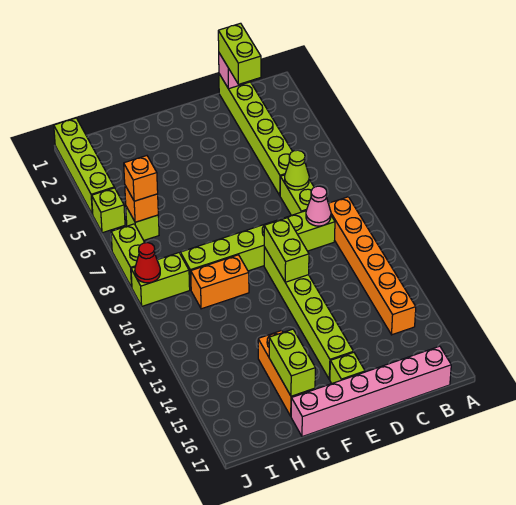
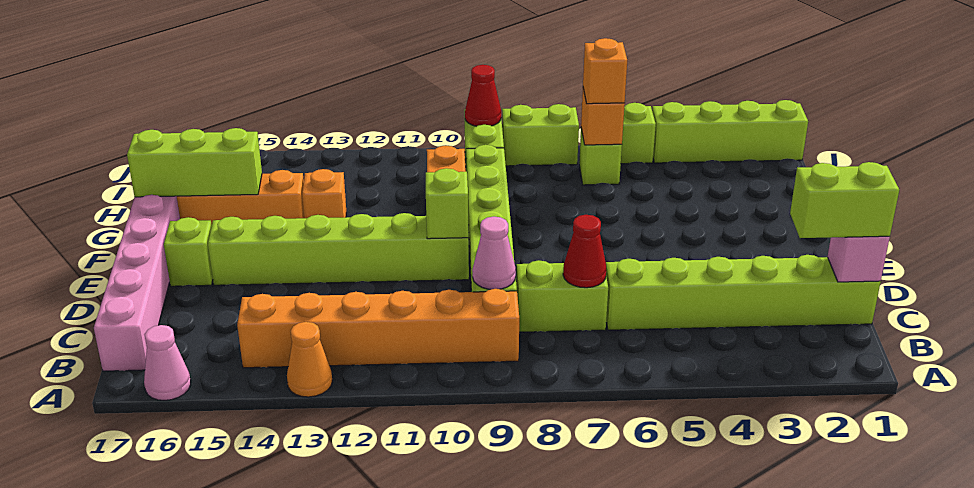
none -> orange 1x1 cone [287,322,332,397]
none -> pink 1x1 cone [144,325,191,400]
lime 1x1 cone [285,150,309,190] -> red 1x1 cone [563,215,606,288]
lime 1x2 brick [264,218,309,282] -> lime 1x1 brick [426,168,469,239]
none -> orange 1x1 brick [302,169,346,218]
lime 1x2 brick [269,329,315,396] -> lime 1x3 brick [127,128,262,197]

